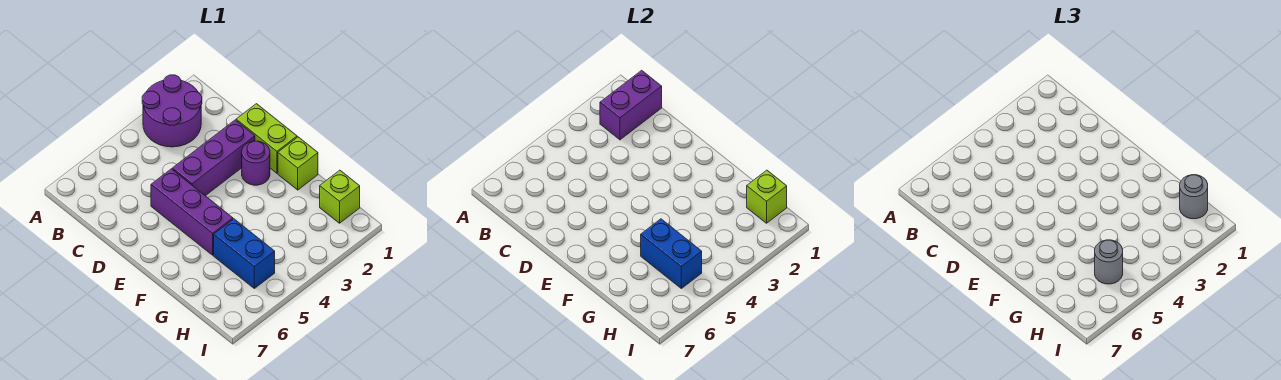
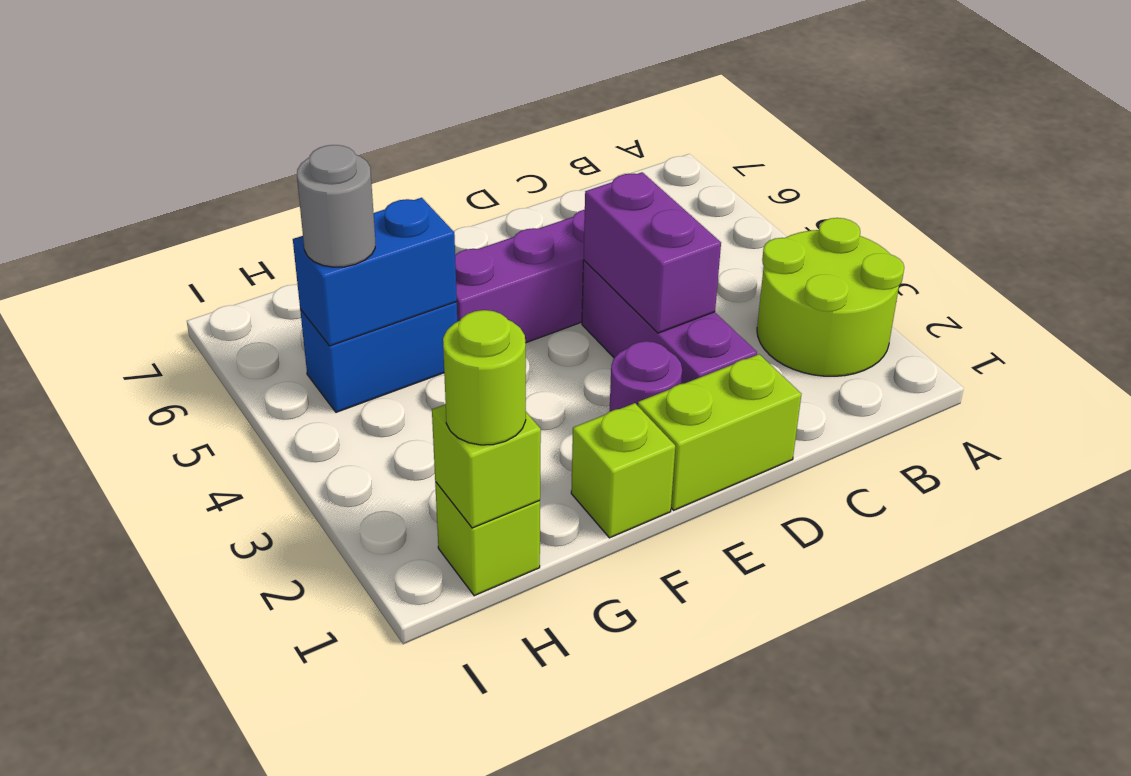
purple 2x2 round brick [142,75,202,147] -> lime 2x2 round brick [757,218,904,376]
purple 1x2 brick [600,70,662,140] -> purple 1x2 brick moved to [584,172,721,333]
grey 1x1 round brick [1180,175,1208,219] -> lime 1x1 round brick [443,310,526,445]

